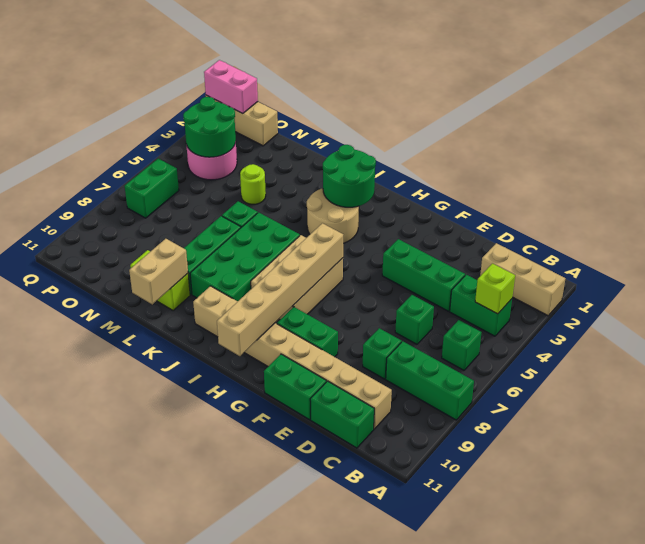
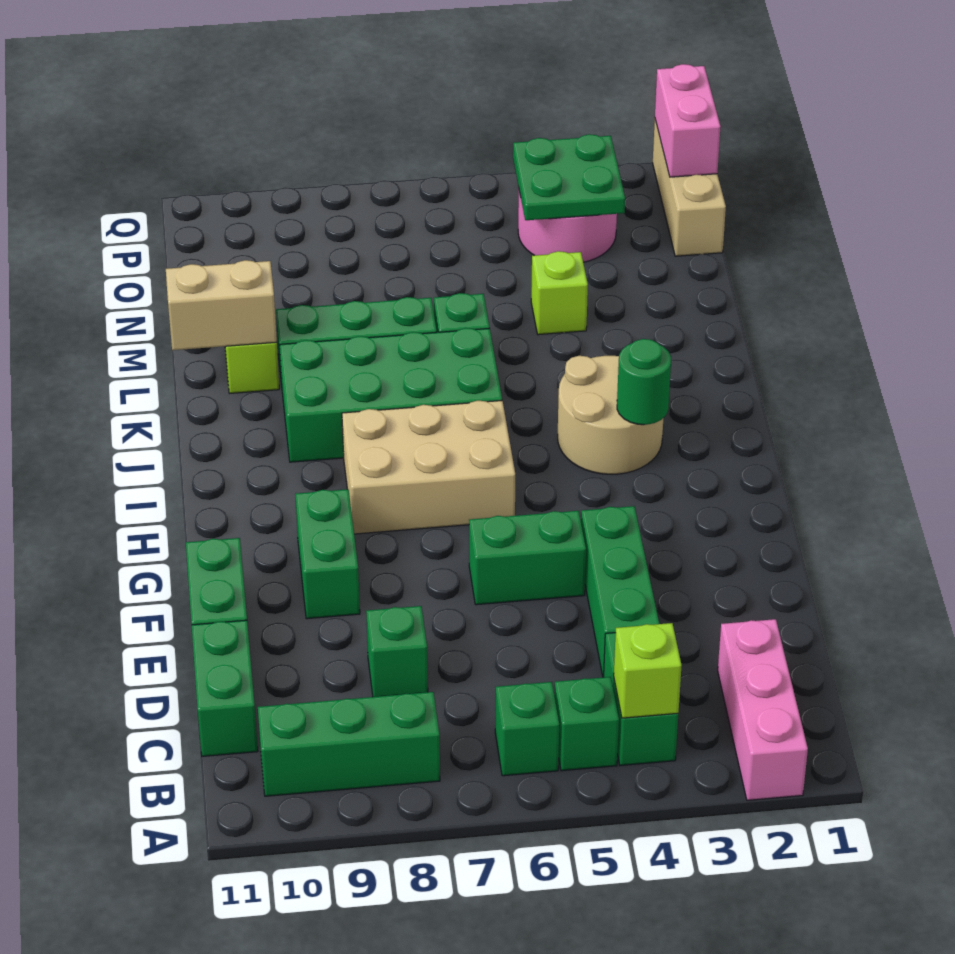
tan 1x3 brick [480,243,565,316] -> pink 1x3 brick [718,619,808,800]
green 1x3 brick [386,341,474,420] -> green 1x3 brick turned to [258,692,440,796]
tan 1x8 brick [193,286,392,429] -> none
green 1x1 brick [395,295,434,344] -> green 1x1 brick moved to [554,677,619,771]
tan 1x6 brick [217,223,343,356] -> none
green 2x2 round brick [323,145,376,207] -> green 1x1 round brick [617,339,671,425]
lime 1x1 round brick [240,164,266,204] -> lime 1x1 brick [531,251,588,335]
green 2x2 round brick [183,96,236,157] -> green 2x2 plate [513,134,625,220]
green 1x2 brick [125,158,179,218] -> green 1x2 brick moved to [469,511,586,605]

